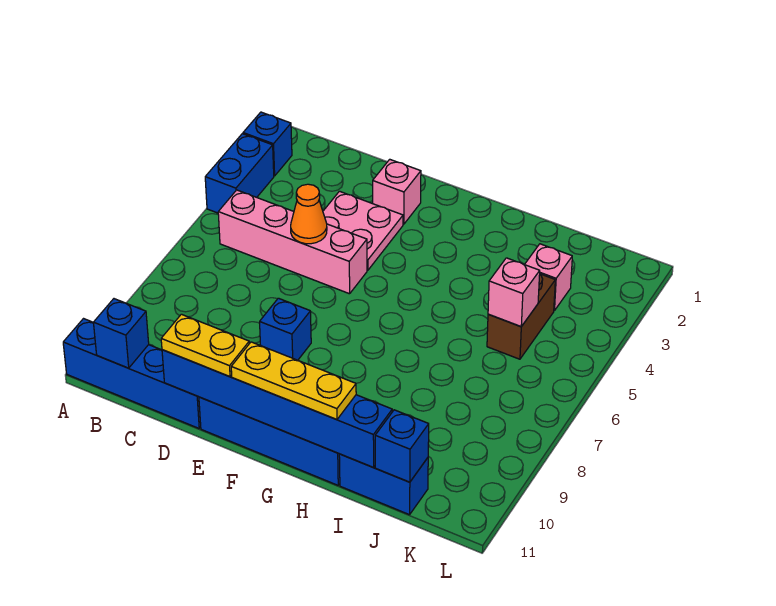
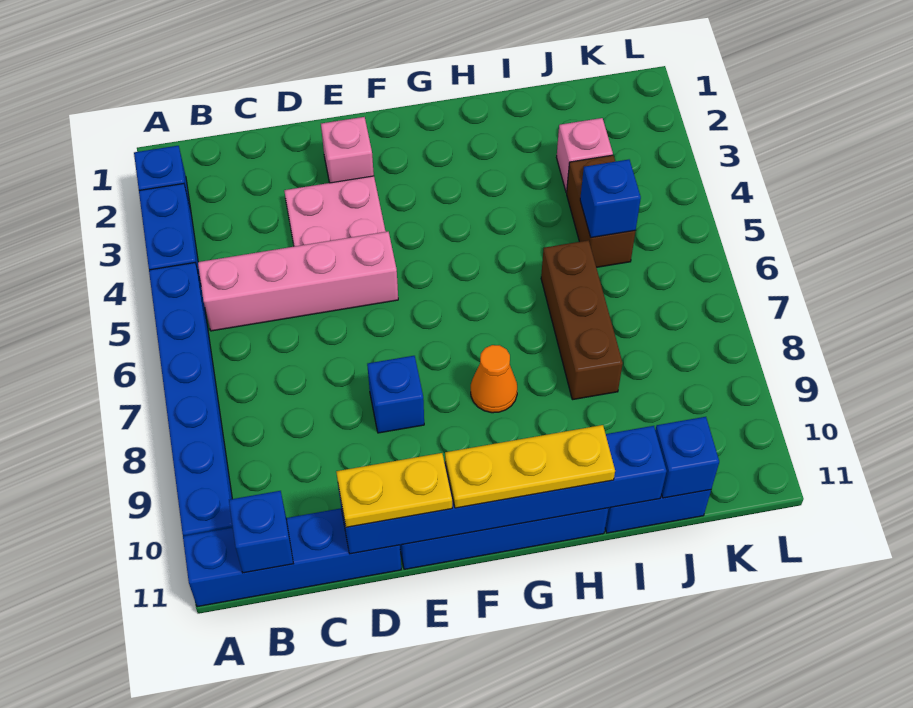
none -> blue 1x6 brick [149,263,233,536]
orange 1x1 cone [291,184,327,244] -> orange 1x1 cone moved to [471,345,517,413]
none -> brown 1x3 brick [541,240,623,400]
pink 1x1 brick [488,258,540,327] -> blue 1x1 brick [580,160,641,238]

